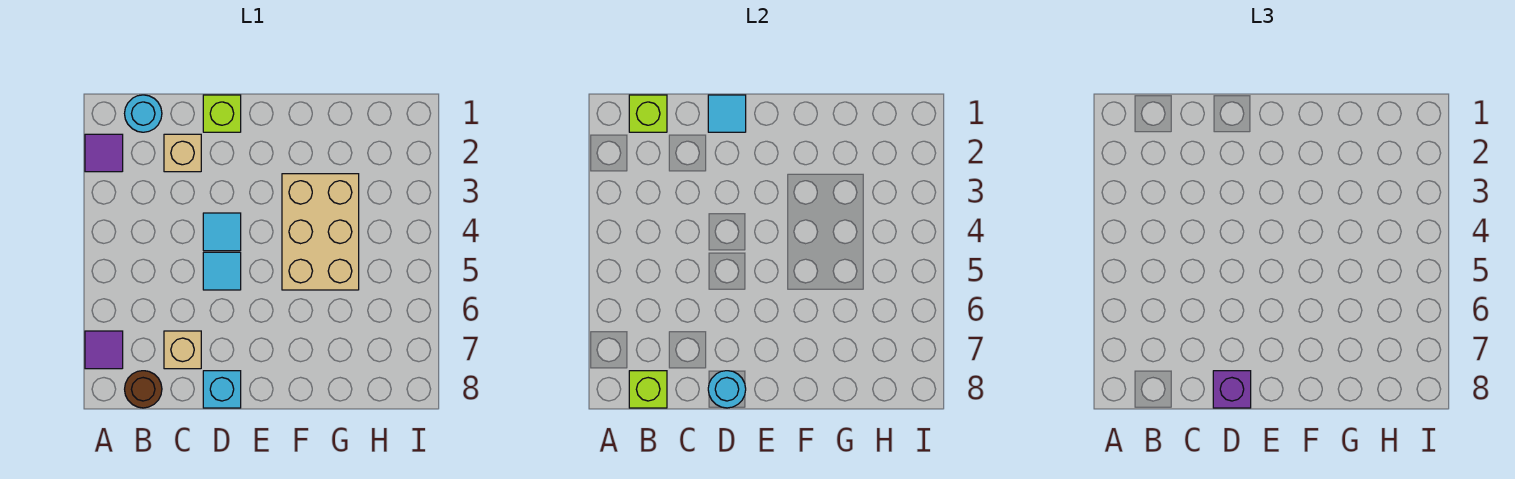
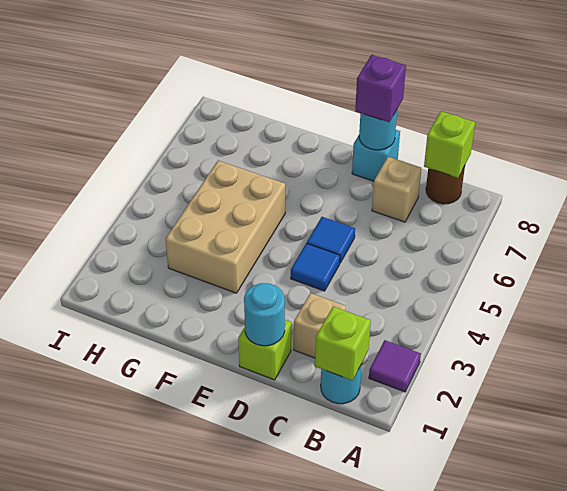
purple 1x1 tile [85,331,123,369] -> none
cyan 1x1 tile [708,95,746,132] -> cyan 1x1 round brick [244,283,285,346]
cyan 1x1 tile [203,213,241,251] -> blue 1x1 tile [291,243,340,291]
cyan 1x1 tile [203,252,241,290] -> blue 1x1 tile [307,217,355,263]

